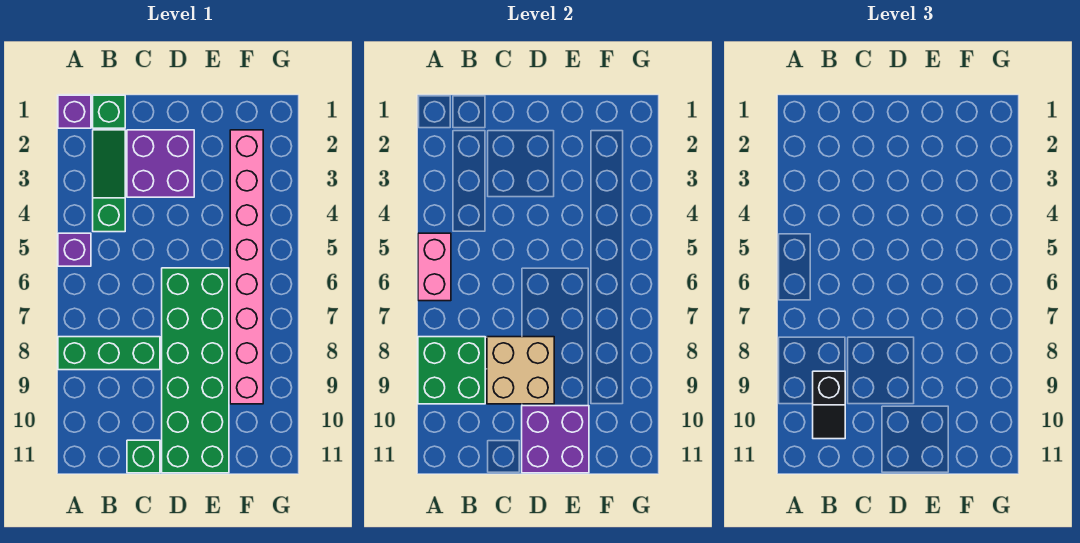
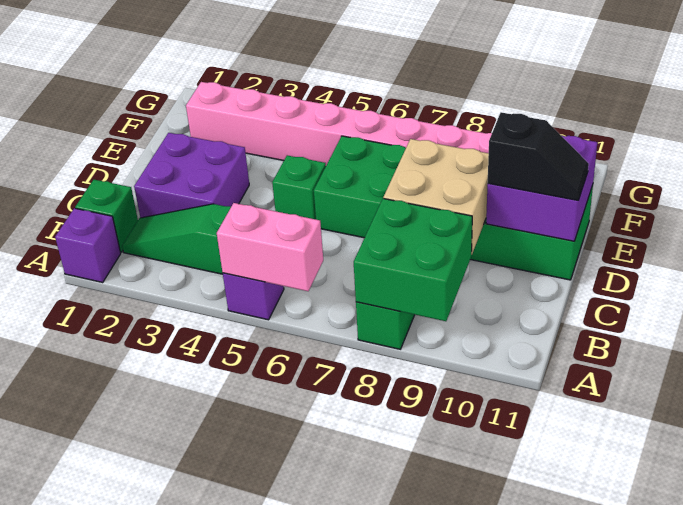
black 1x2 slope [813,371,845,439] -> black 1x2 slope moved to [488,112,589,200]
green 1x1 brick [127,440,160,473] -> green 1x1 brick moved to [272,155,326,219]

